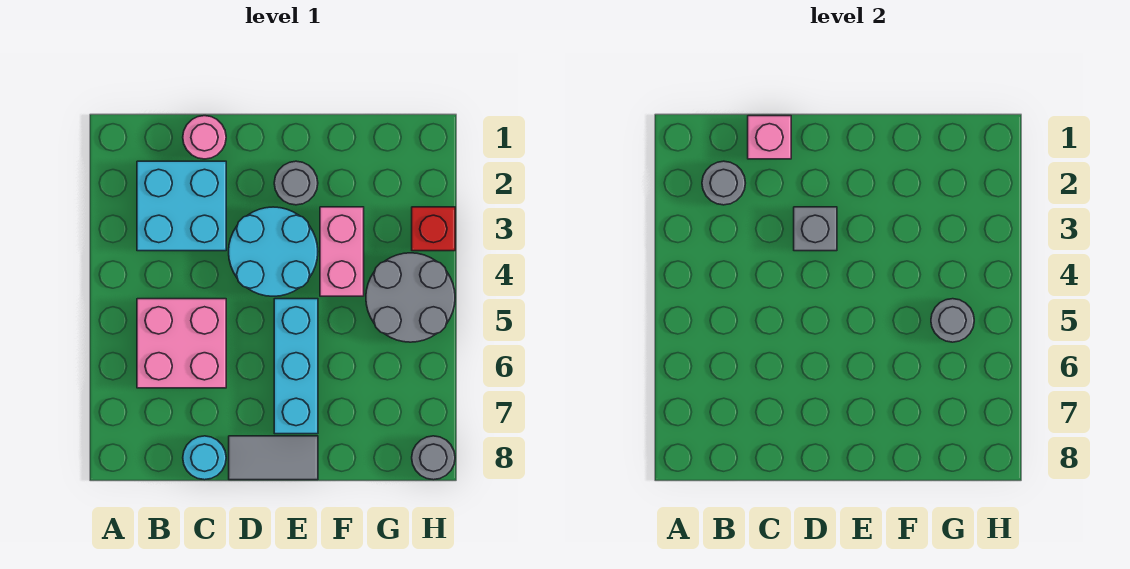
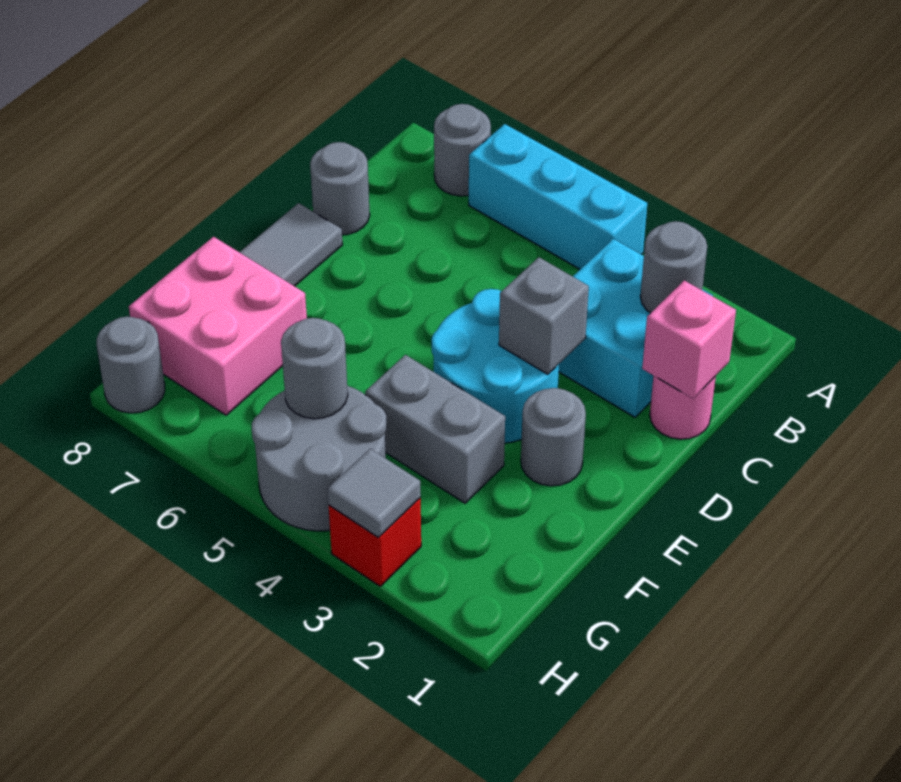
none -> grey 1x1 round brick [434,104,491,196]
pink 2x2 brick [137,299,226,388] -> pink 2x2 brick moved to [129,237,307,415]
cyan 1x1 round brick [183,436,226,480] -> grey 1x1 round brick [310,142,370,235]
cyan 1x3 brick [274,299,318,434] -> cyan 1x3 brick moved to [469,124,647,269]
pink 1x2 brick [320,207,364,296] -> grey 1x2 brick [365,355,505,503]
none -> grey 1x1 tile [328,449,421,537]

